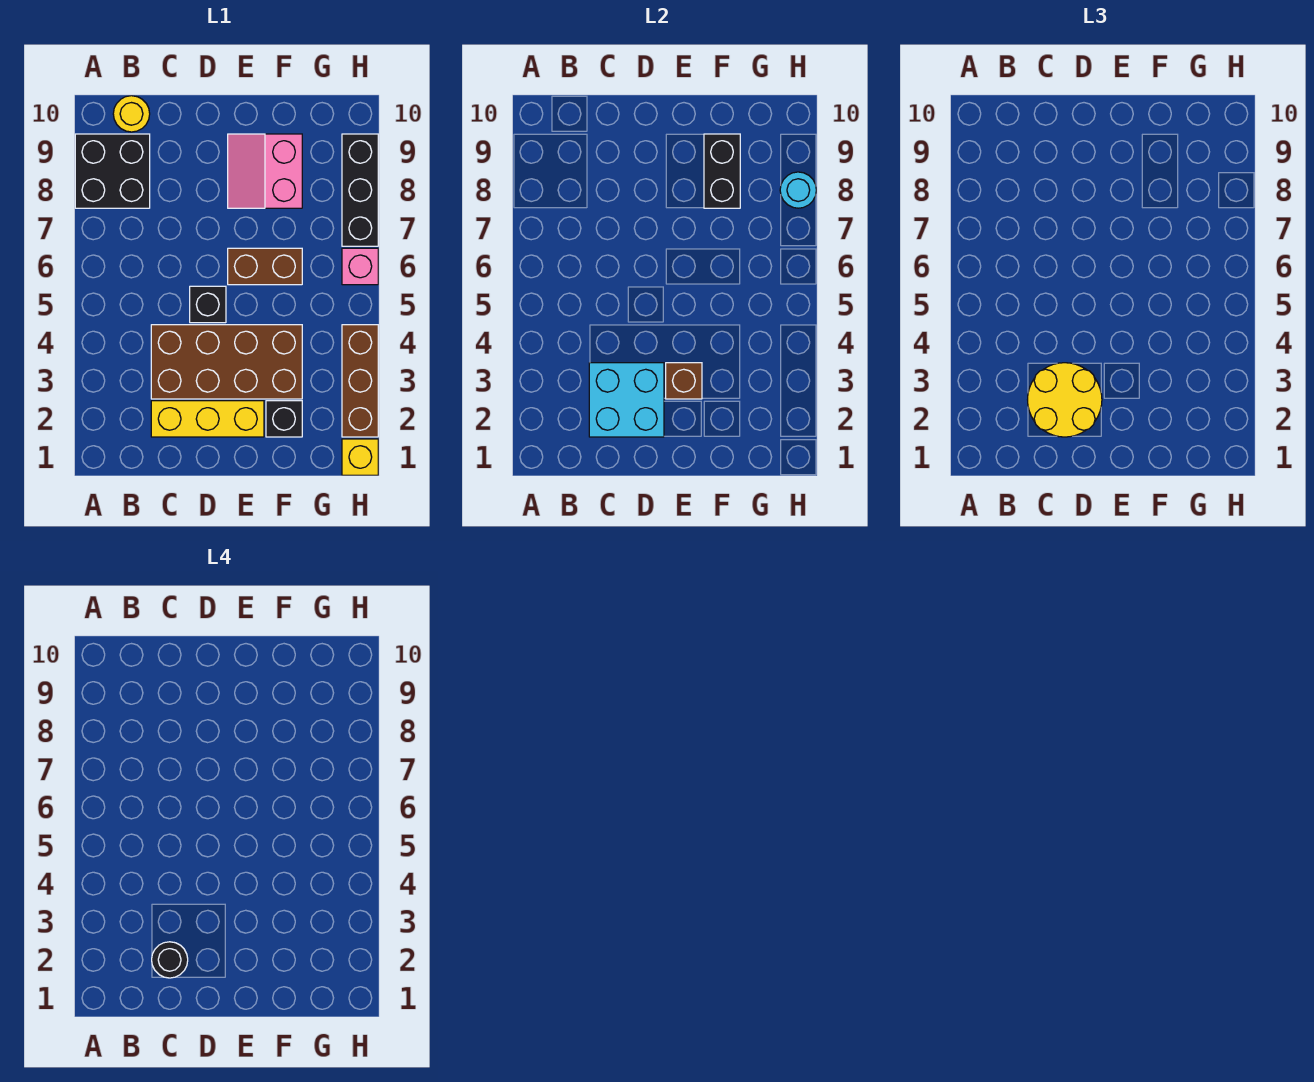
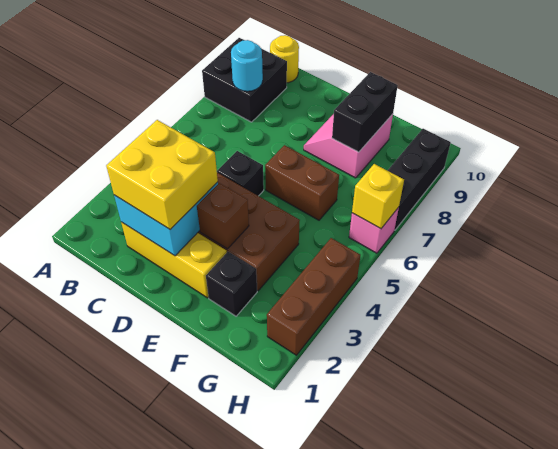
yellow 2x2 round brick [1028,363,1102,437] -> yellow 2x2 brick [106,120,218,229]
black 1x1 round brick [152,942,188,978] -> none
yellow 1x1 brick [342,439,378,475] -> yellow 1x1 brick moved to [352,164,404,229]
cyan 1x1 round brick [780,172,816,208] -> cyan 1x1 round brick moved to [231,40,263,91]

